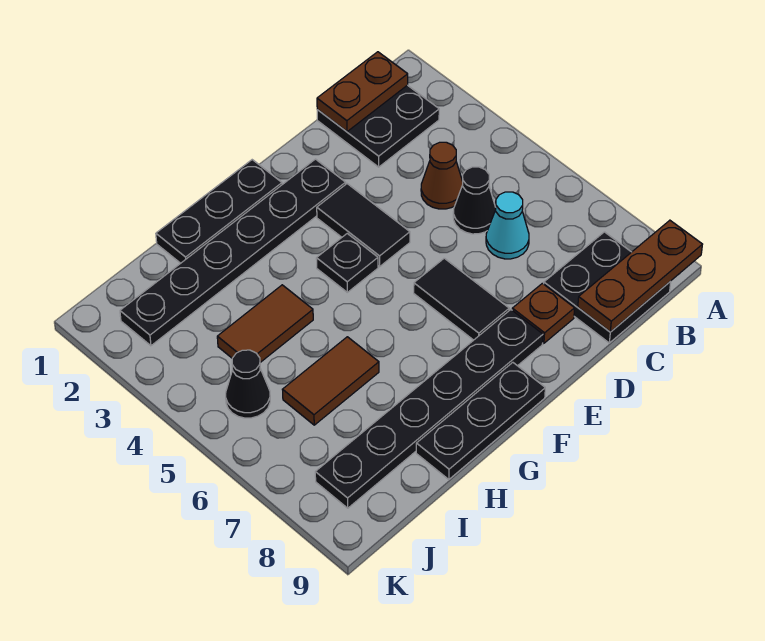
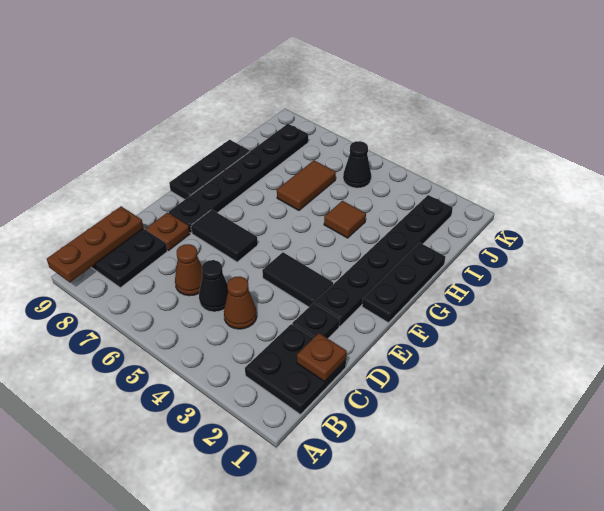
brown 1x2 plate [317,52,408,132] -> brown 1x1 plate [297,333,347,382]
cyan 1x1 cone [486,192,529,259] -> brown 1x1 cone [175,244,202,296]
black 1x1 plate [316,234,378,292] -> black 1x1 plate moved to [292,303,339,338]
brown 1x2 tile [217,285,313,362] -> brown 1x1 tile [324,201,366,238]

